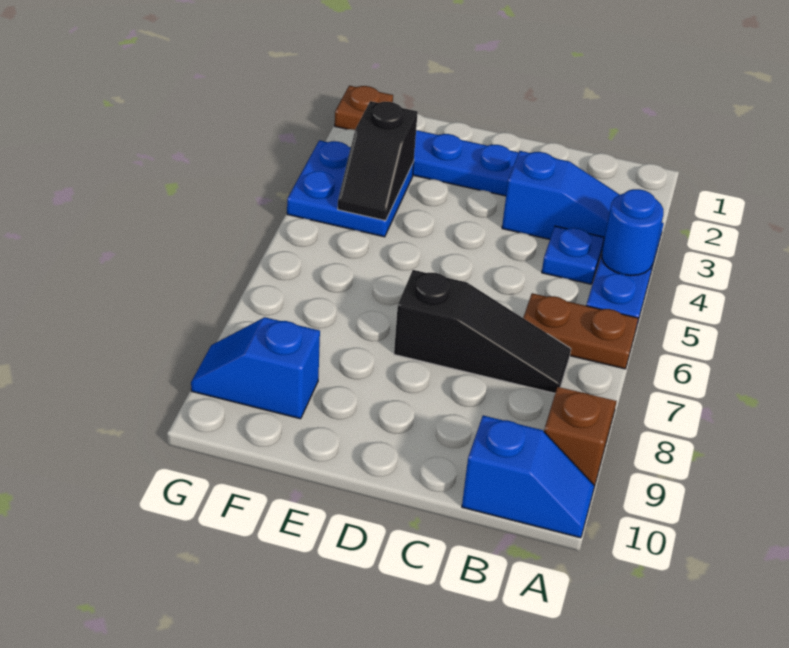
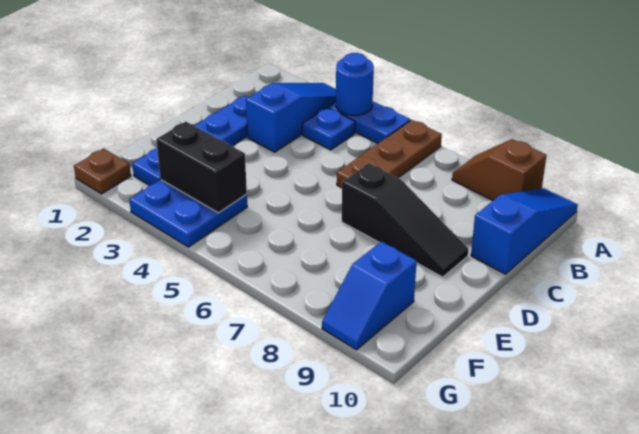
brown 1x2 plate [523,293,638,369] -> brown 1x3 plate [337,120,442,188]
blue 1x2 slope [462,416,594,538] -> blue 1x3 slope [471,188,578,274]
black 1x3 slope [394,270,571,393] -> black 1x3 slope turned to [342,163,469,277]
black 1x2 slope [338,101,418,221] -> black 1x2 brick [156,121,247,213]

